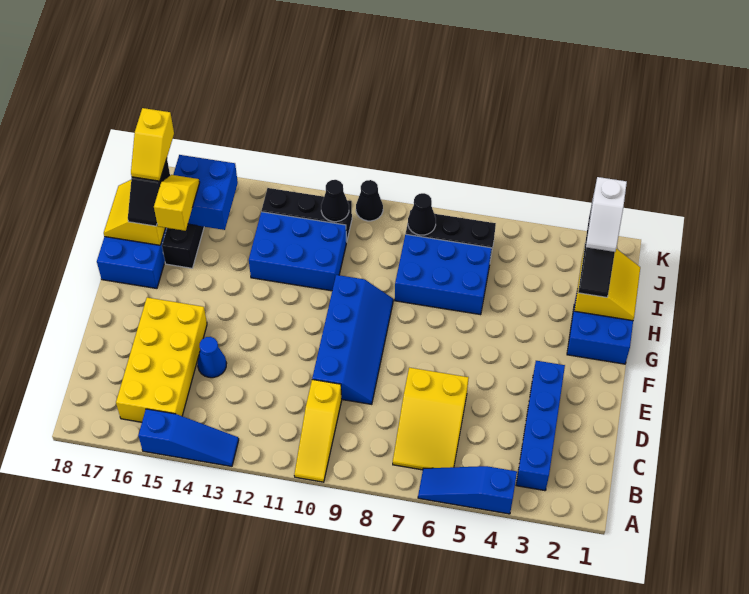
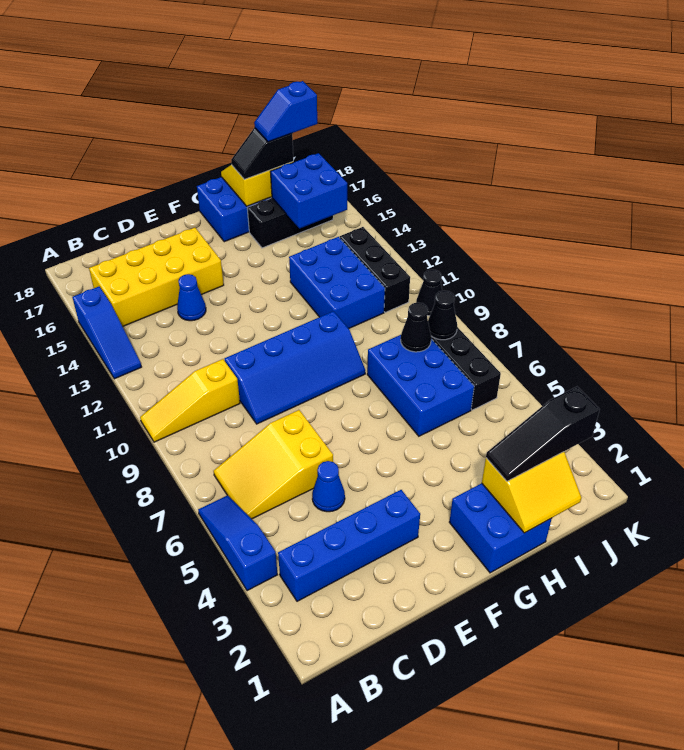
none -> blue 1x1 cone [312,461,345,512]
yellow 1x2 slope [154,175,200,231] -> none
white 1x2 slope [586,177,627,252] -> none
yellow 1x2 slope [131,108,174,181] -> blue 1x2 slope [254,81,317,142]
black 1x1 cone [321,180,349,222] -> black 1x1 cone moved to [401,302,431,352]

